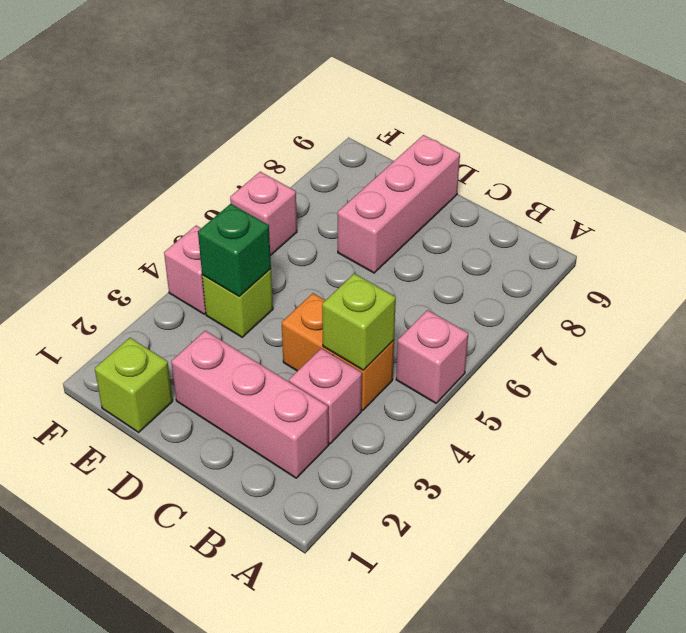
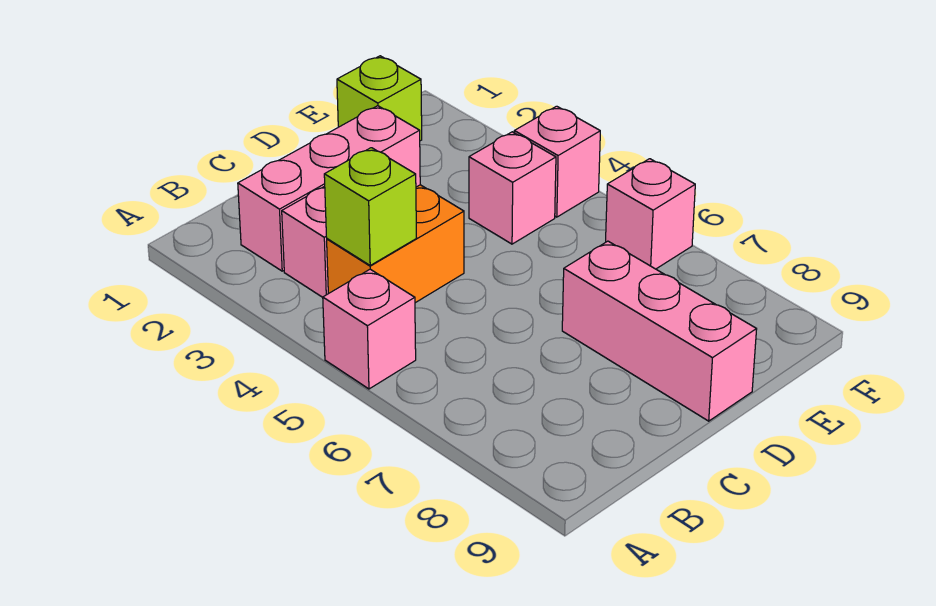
lime 1x1 brick [202,269,273,337] -> pink 1x1 brick [469,132,556,244]
green 1x1 brick [198,204,271,296] -> none

